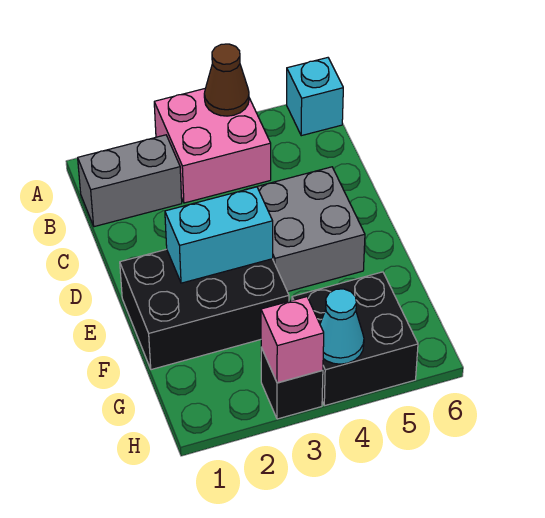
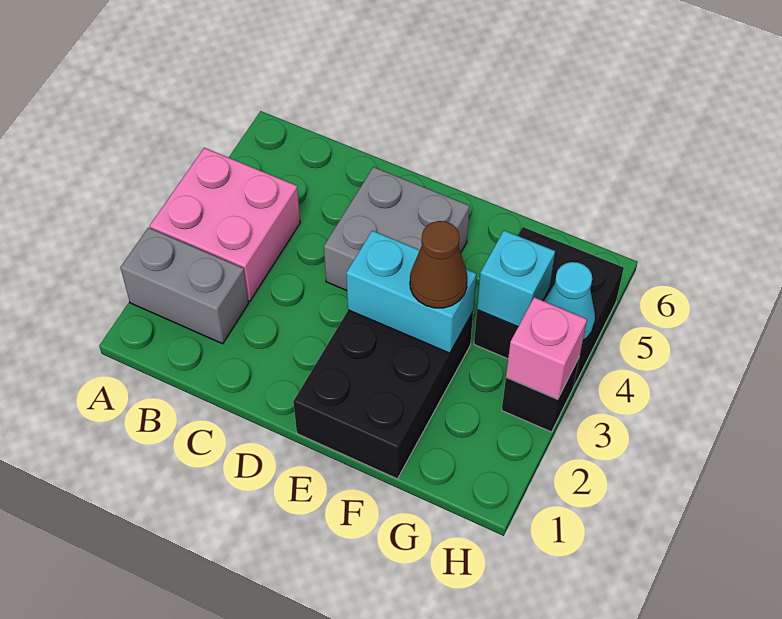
brown 1x1 cone [204,44,249,116] -> brown 1x1 cone moved to [410,221,467,308]
cyan 1x1 brick [287,58,343,136] -> cyan 1x1 brick moved to [477,230,555,327]
grey 1x2 brick [78,135,182,227] -> grey 1x2 brick turned to [120,228,249,344]
cyan 1x2 brick [165,187,273,283] -> cyan 1x2 brick turned to [346,231,476,353]

